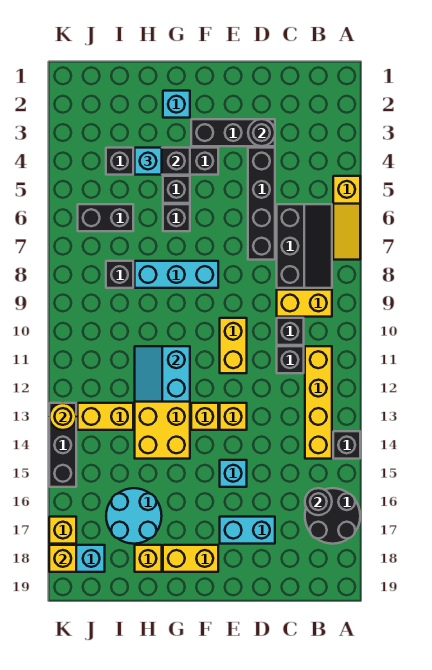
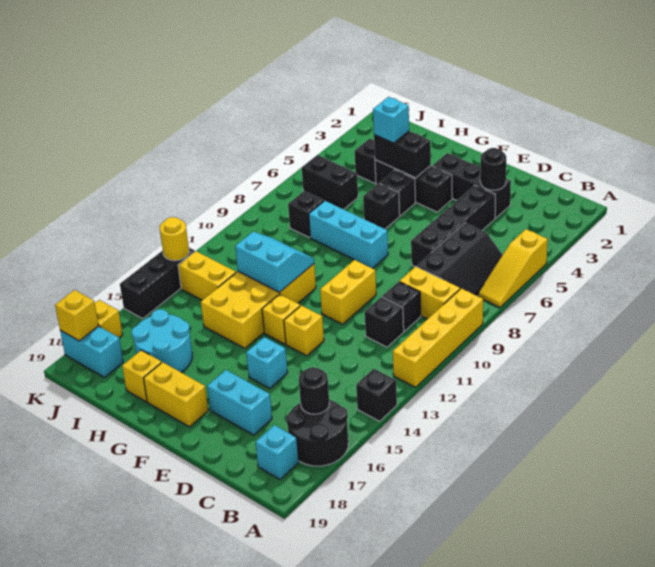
yellow 1x4 brick [305,346,332,459] -> yellow 1x4 brick moved to [393,288,483,387]
cyan 1x1 brick [163,91,190,118] -> cyan 1x1 brick moved to [255,425,299,479]
cyan 2x2 slope [135,346,190,402] -> cyan 2x2 slope turned to [235,232,314,292]

